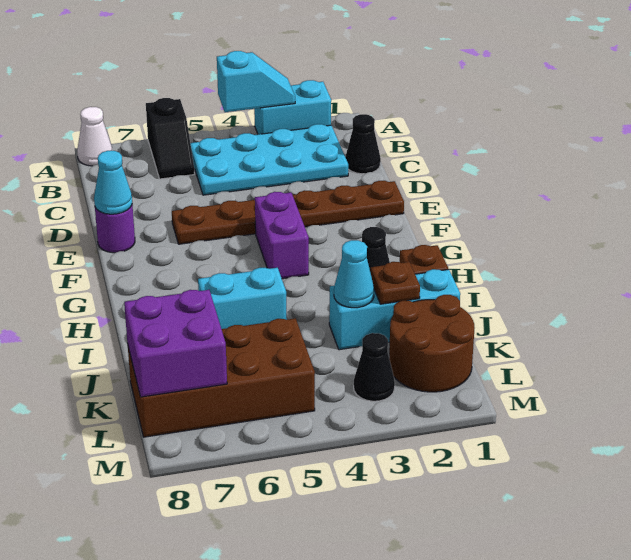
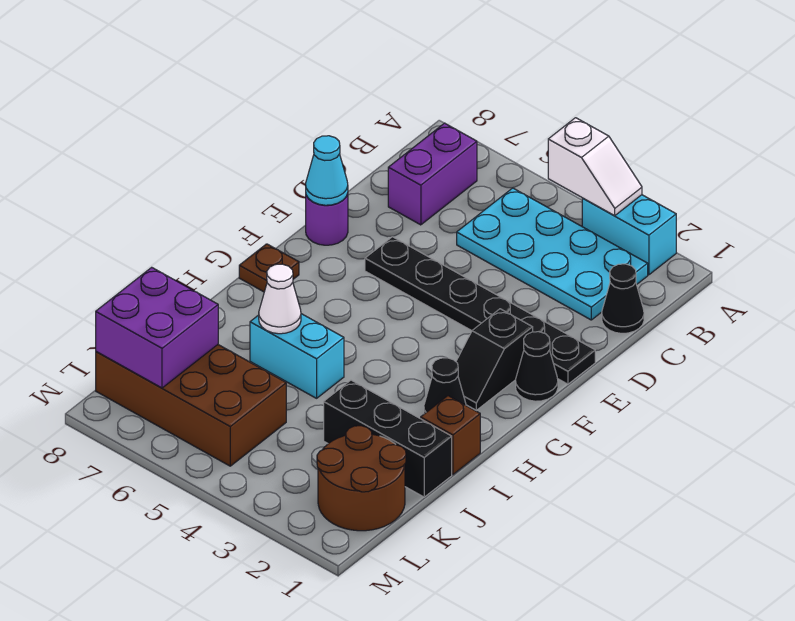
cyan 1x2 slope [217,51,295,112] -> white 1x2 slope [548,118,642,216]
black 1x2 slope [146,98,195,179] -> black 1x2 slope moved to [456,309,533,410]
white 1x1 cone [77,107,112,166] -> white 1x1 cone moved to [259,264,301,334]
brown 1x6 plate [172,181,404,244] -> black 1x6 plate [365,237,595,384]
purple 1x2 brick [255,192,309,279] -> purple 1x2 brick moved to [388,123,477,225]
cyan 1x3 brick [329,269,460,350] -> black 1x3 brick [324,380,452,497]
brown 1x1 plate [371,262,420,304] -> brown 1x1 plate moved to [239,244,299,292]
cyan 1x1 cone [334,240,374,308] -> none
black 1x1 cone [354,333,395,401] -> black 1x1 cone moved to [516,332,558,401]

